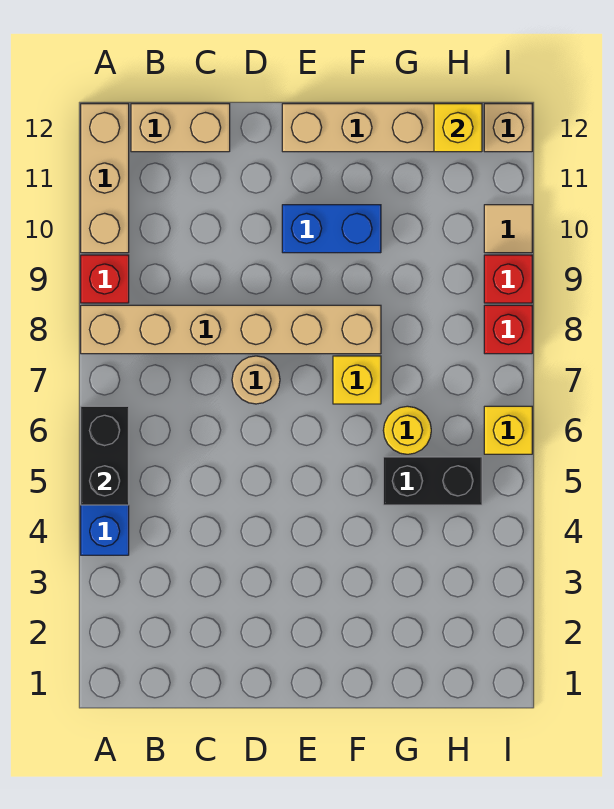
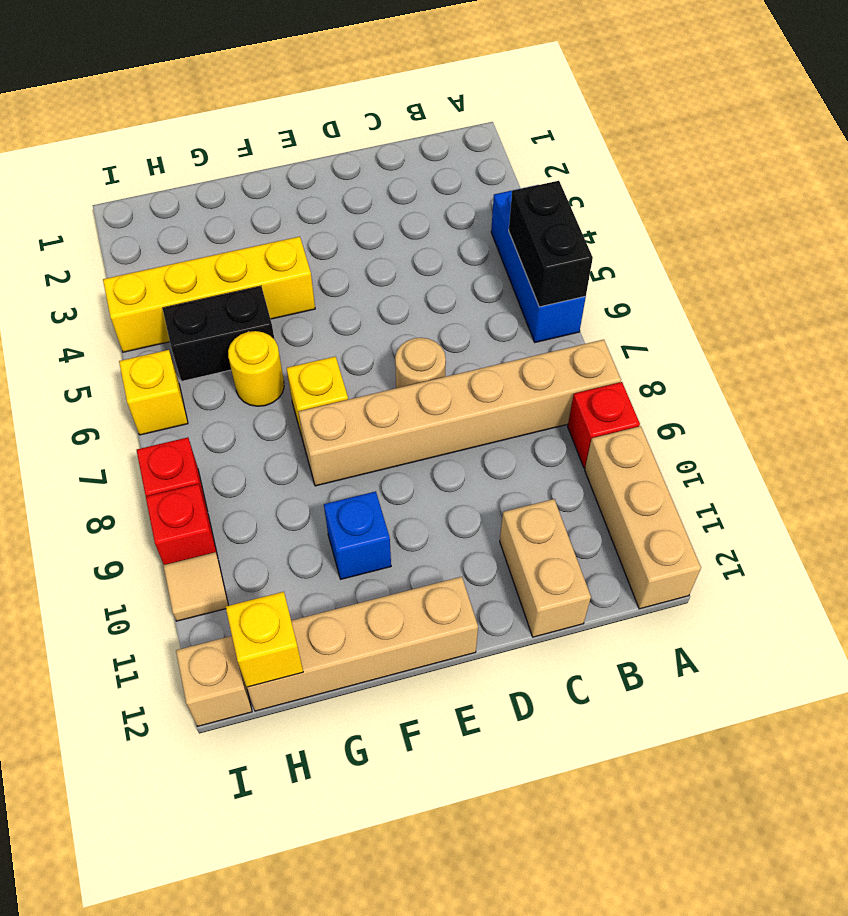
tan 1x2 brick [131,104,230,152] -> tan 1x2 brick turned to [500,499,591,637]
blue 1x2 brick [282,205,381,253] -> blue 1x1 brick [324,491,391,579]
none -> yellow 1x4 brick [103,237,315,352]

